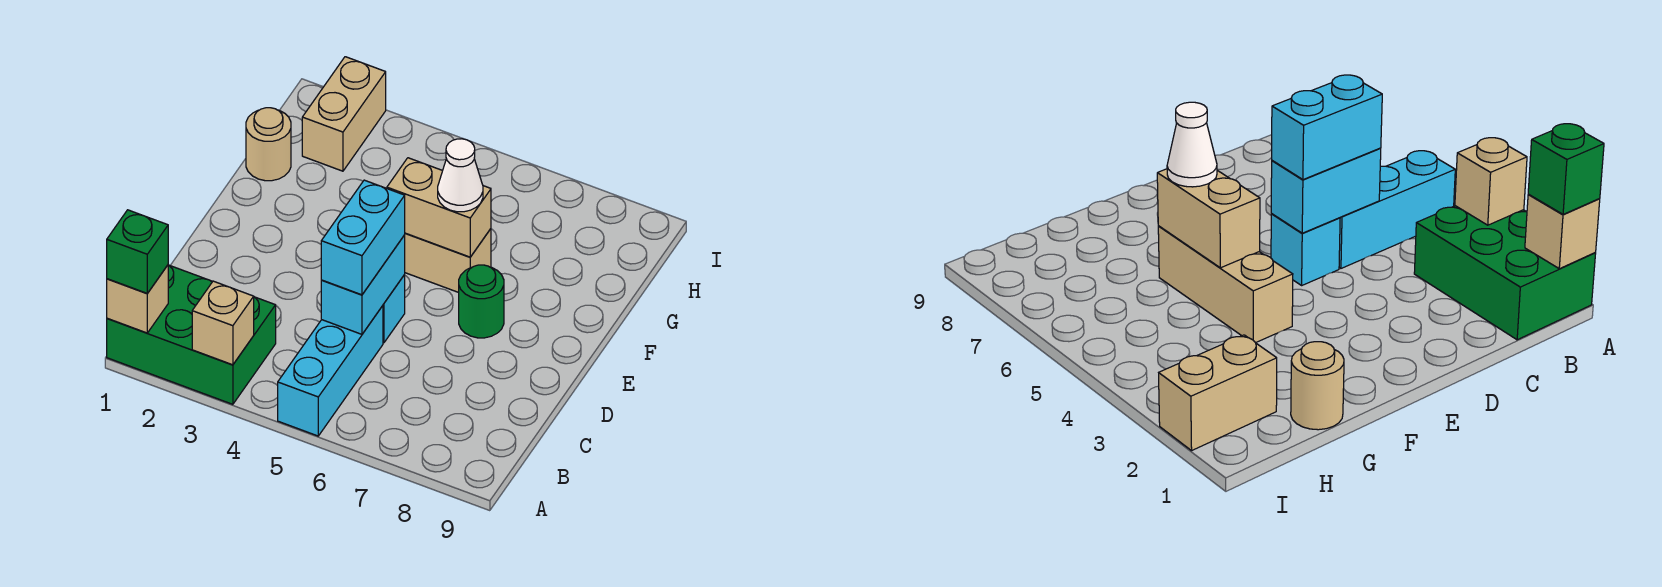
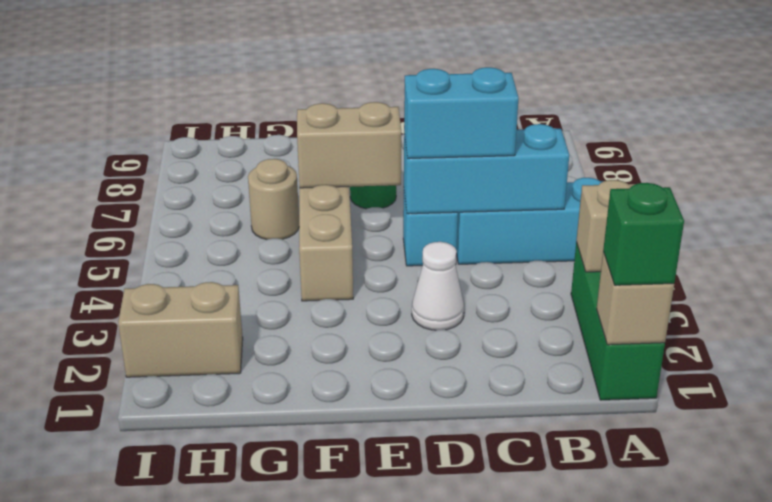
green 2x3 brick [107,265,276,404] -> green 1x3 brick [571,243,665,400]
cyan 1x2 brick [321,235,405,334] -> cyan 1x3 brick [404,124,569,214]
tan 1x2 brick [387,158,491,257] -> tan 1x2 brick turned to [297,102,401,188]
white 1x1 cone [438,139,483,212] -> white 1x1 cone moved to [412,242,464,330]
tan 1x1 round brick [246,108,291,181] -> tan 1x1 round brick moved to [248,159,299,240]

